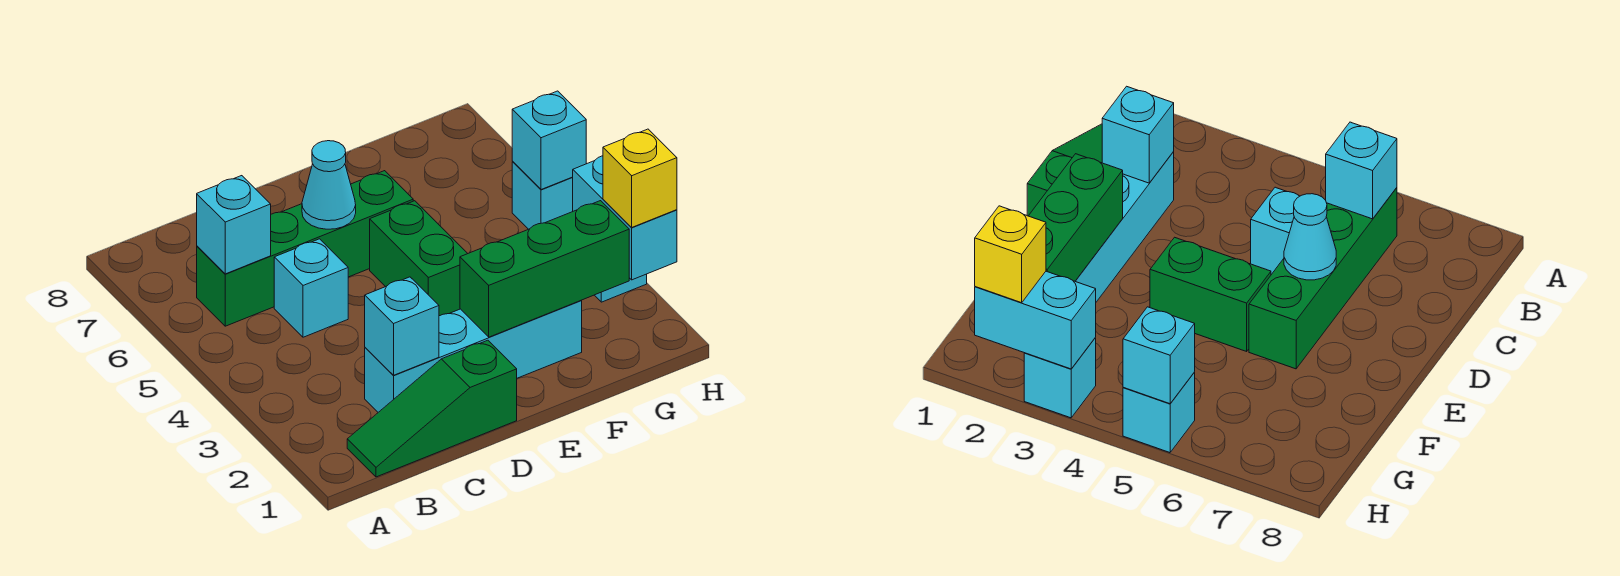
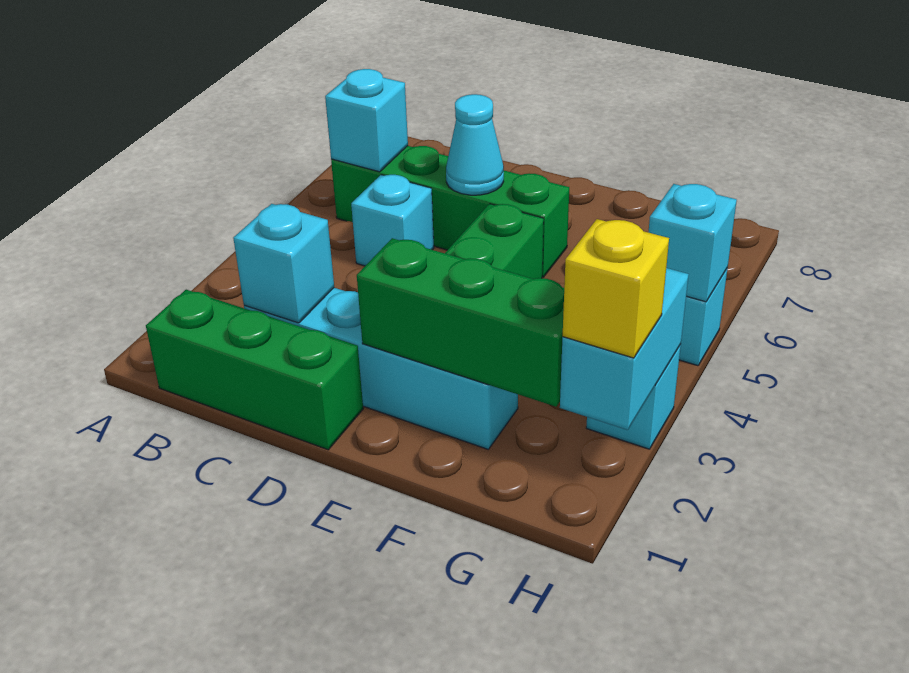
green 1x3 slope [347,340,517,477] -> green 1x3 brick [146,290,363,450]

